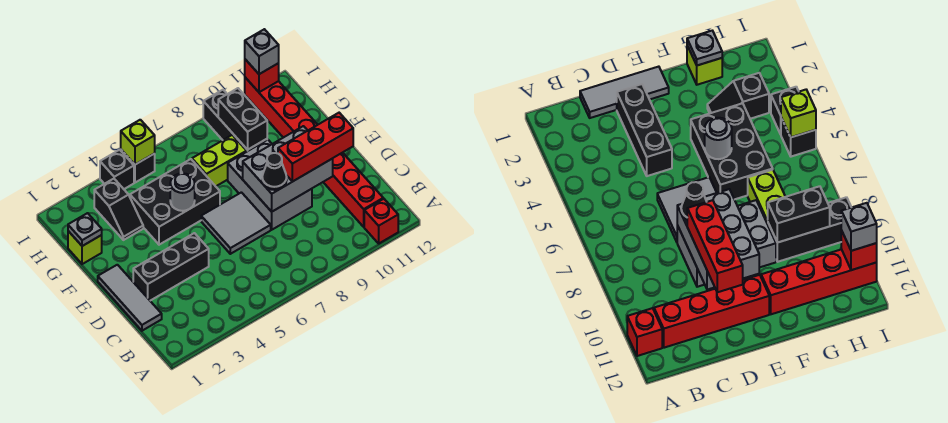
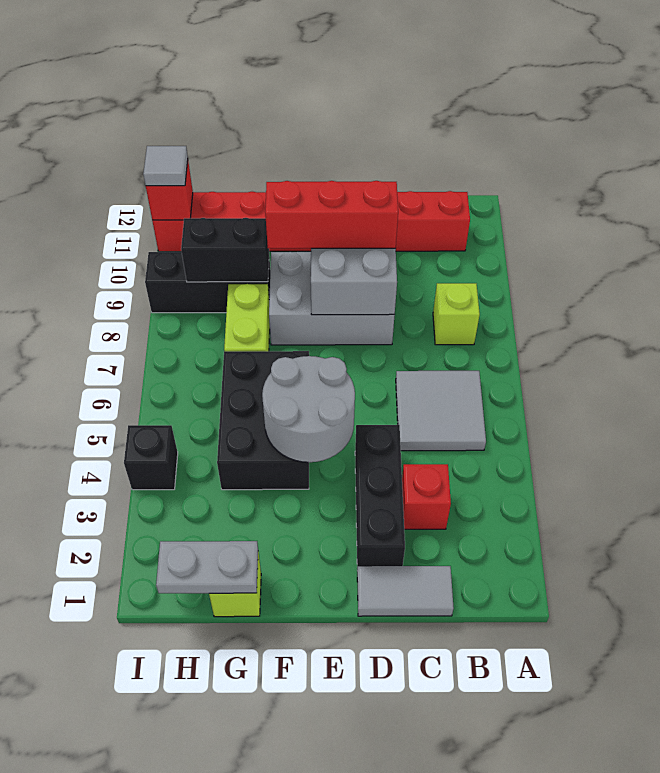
red 1x1 brick [364,199,398,243] -> red 1x1 brick moved to [402,464,451,529]
grey 1x3 tile [98,265,162,331] -> grey 1x2 tile [357,566,454,616]
grey 2x2 tile [201,192,271,254] -> grey 2x2 tile moved to [396,371,486,451]
black 1x1 cone [262,153,287,190] -> none
red 1x3 brick [278,113,353,181] -> red 1x3 brick turned to [265,181,398,248]
grey 1x1 round brick [170,173,195,211] -> grey 2x2 round brick [262,356,355,462]
grey 1x1 plate [68,213,102,246] -> grey 1x2 plate [156,541,258,593]
black 1x2 slope [94,179,143,240] -> none
black 1x1 brick [121,150,155,183] -> none
lime 1x1 brick [121,120,155,164] -> lime 1x1 brick moved to [433,283,480,345]
grey 1x1 brick [245,29,279,74] -> grey 1x1 tile [143,146,188,186]

